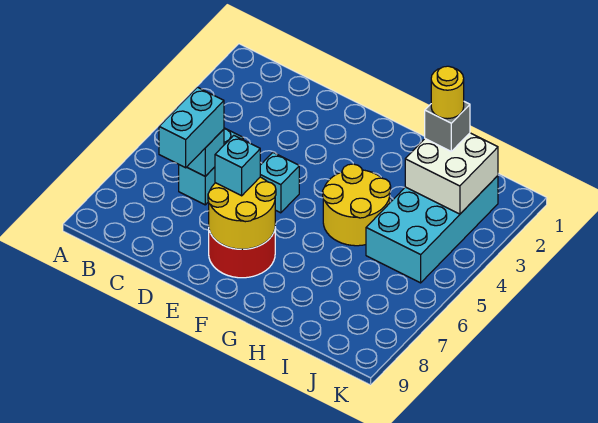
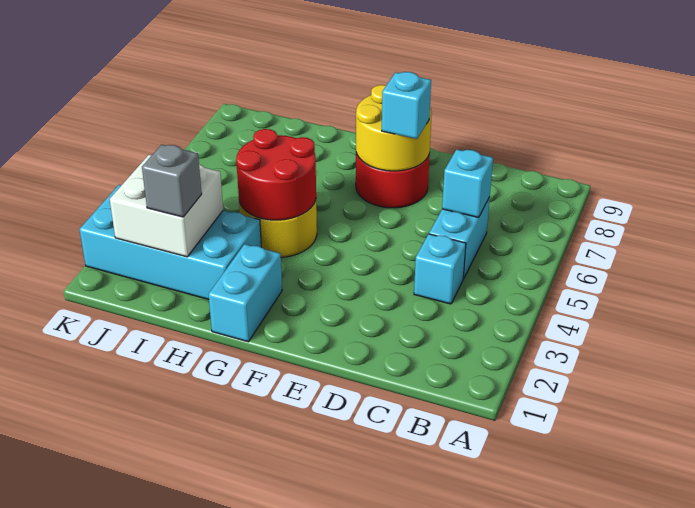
cyan 1x2 brick [159,87,224,168] -> cyan 1x2 brick moved to [208,244,282,342]
cyan 1x1 brick [260,153,299,213] -> cyan 1x1 brick moved to [414,234,466,304]
none -> red 2x2 round brick [236,129,316,220]
cyan 2x4 brick [366,176,498,283] -> cyan 2x4 brick turned to [79,185,261,299]
yellow 1x1 round brick [431,66,464,119] -> none

